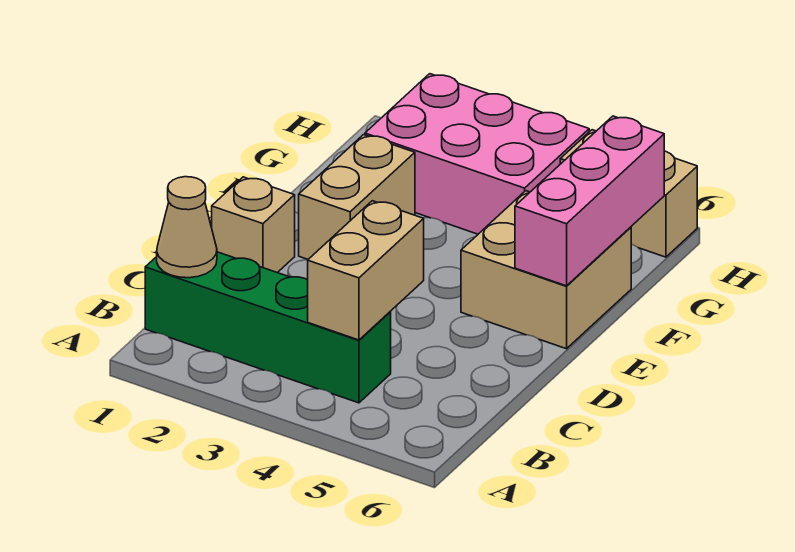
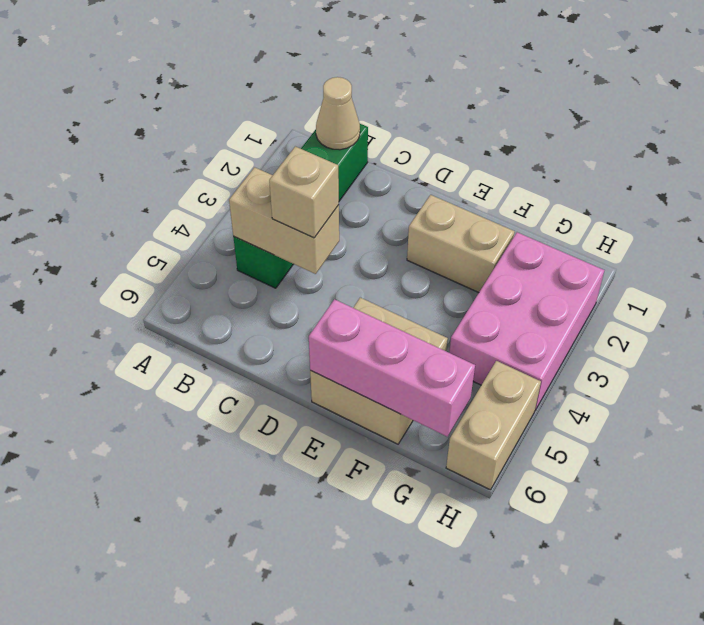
tan 1x1 brick [212,177,295,273] -> tan 1x1 brick moved to [269,146,339,238]

